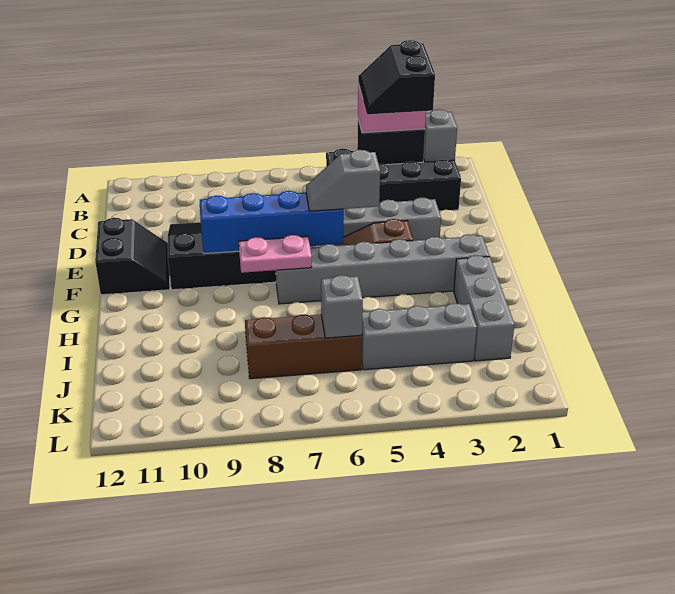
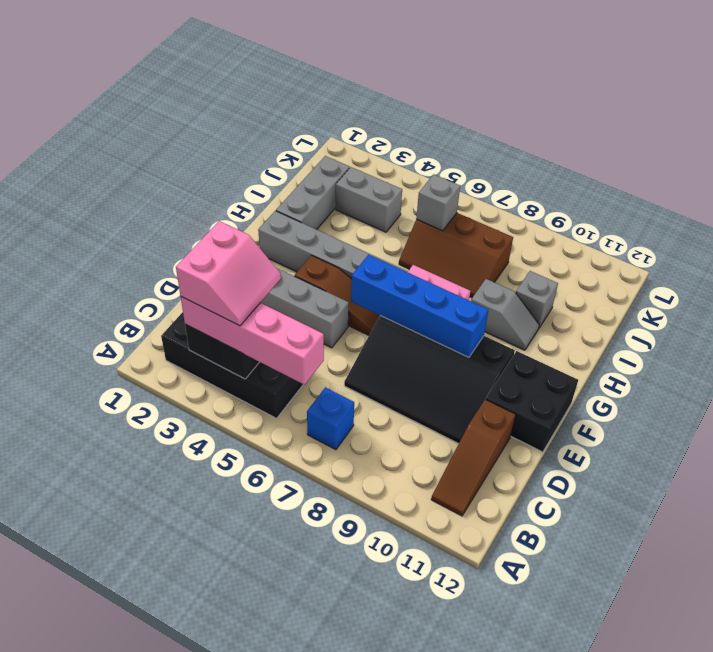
grey 1x1 brick [424,109,457,162] -> grey 1x1 brick moved to [516,271,558,328]
pink 1x2 brick [358,84,426,133] -> pink 1x4 brick [181,297,324,385]
black 2x2 slope [358,40,435,114] -> pink 2x2 slope [176,221,281,326]
none -> blue 1x1 brick [307,387,354,450]
none -> brown 1x3 slope [431,399,516,516]
black 2x2 slope [95,218,170,295] -> black 2x2 brick [486,351,578,452]
grey 1x2 slope [306,150,380,211] -> grey 1x2 slope moved to [471,279,539,350]
grey 1x3 brick [362,303,477,370] -> grey 1x2 brick [336,167,402,232]

